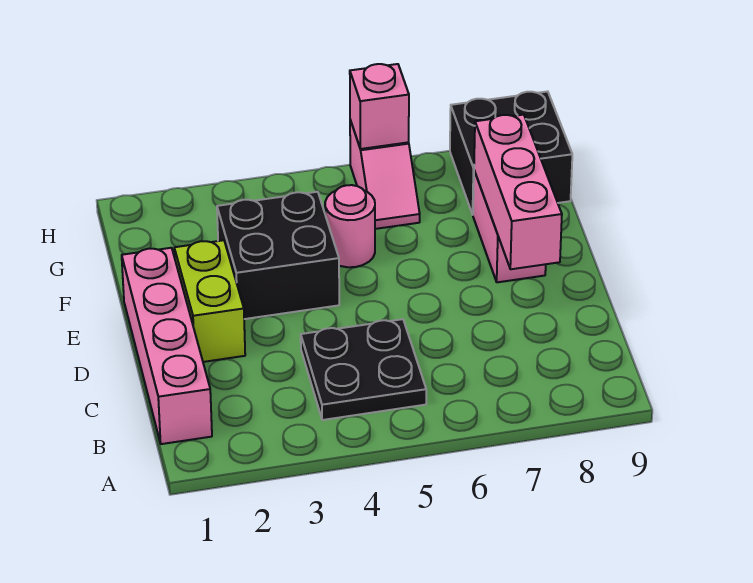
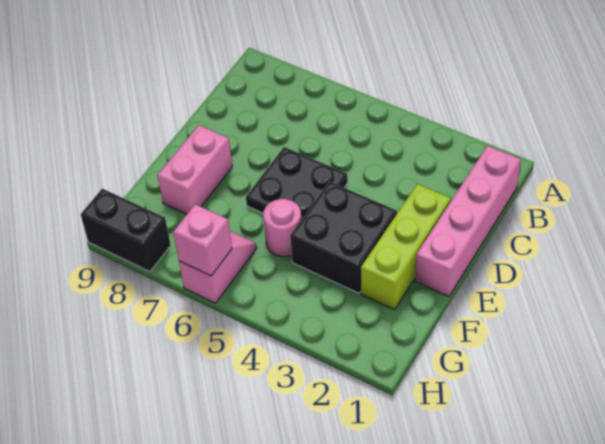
black 2x2 plate [301,319,426,420] -> black 2x2 plate moved to [246,147,348,220]
lime 1x2 brick [174,240,245,362] -> lime 1x3 brick [361,184,451,310]
pink 1x3 brick [474,115,562,269] -> none
black 2x2 brick [450,91,572,215] -> black 1x2 brick [81,189,171,272]

